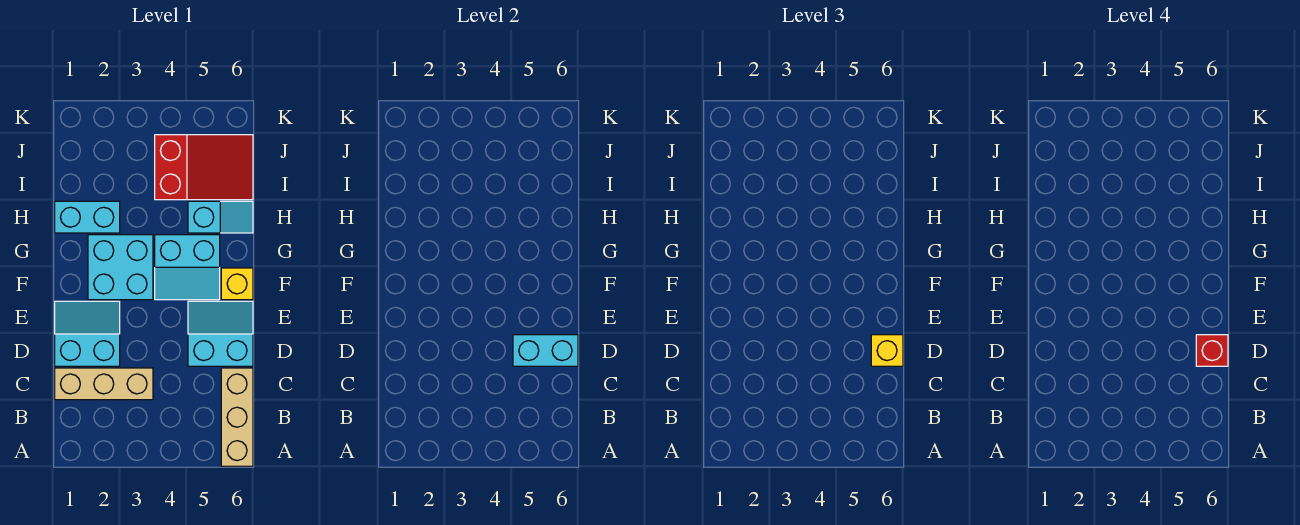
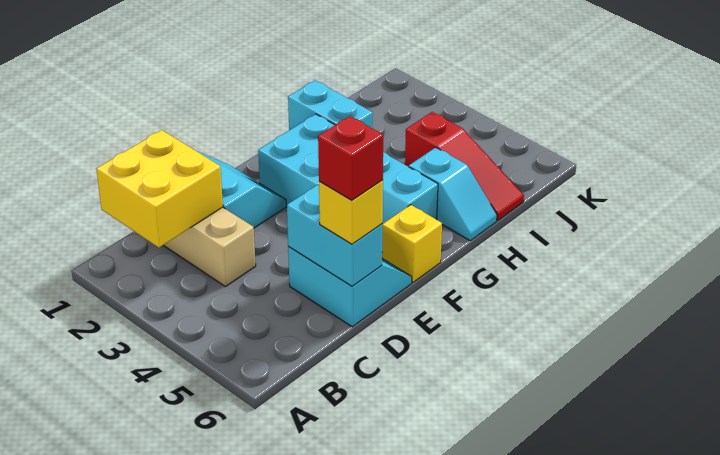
tan 1x3 brick [221,368,253,466] -> none
none -> yellow 2x2 brick [97,130,223,248]
red 2x3 slope [155,135,253,200] -> red 1x3 slope [405,112,524,221]

